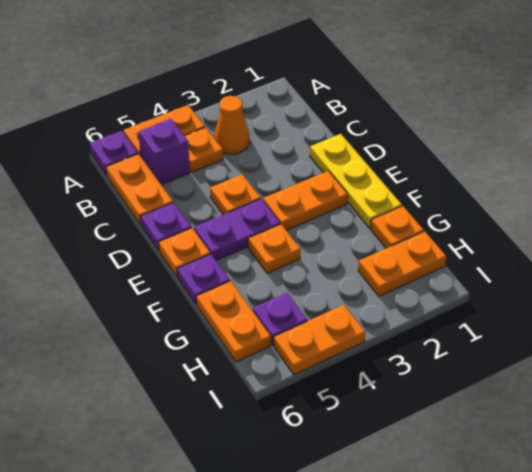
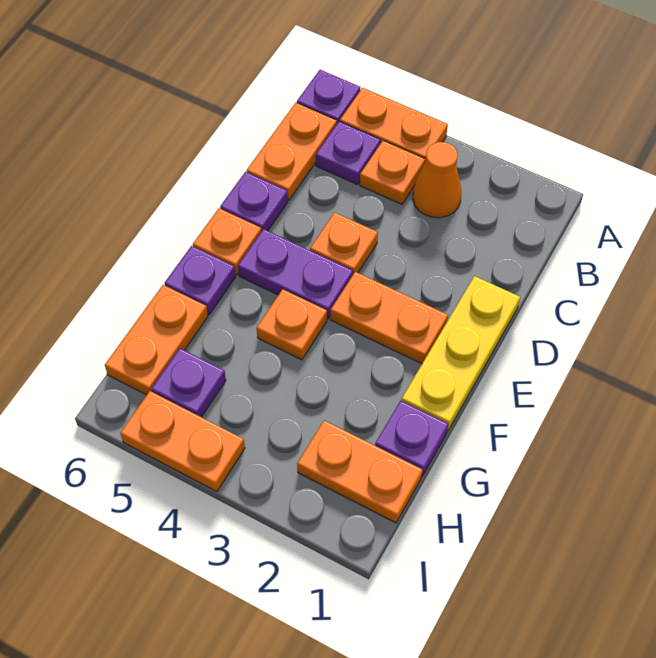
purple 1x1 brick [138,119,190,185] -> purple 1x1 plate [316,122,381,185]
orange 1x1 plate [371,206,424,248] -> purple 1x1 plate [375,401,448,476]

